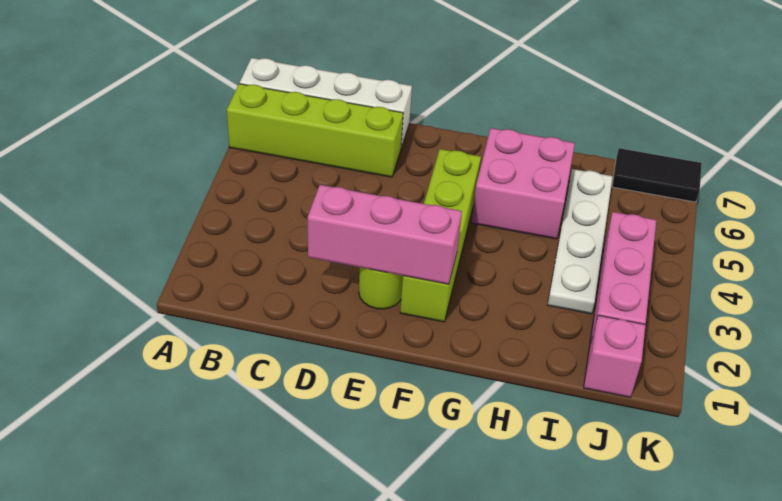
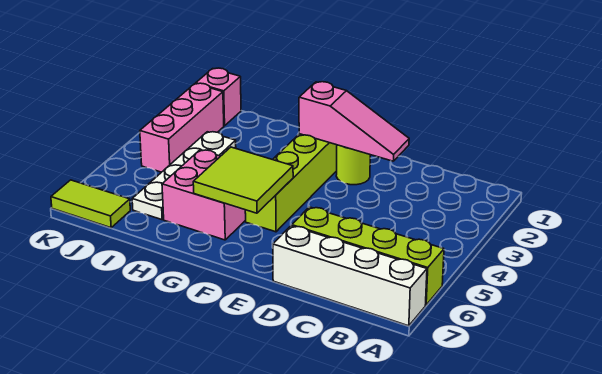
pink 1x3 brick [308,185,462,284] -> pink 1x3 slope [299,82,409,161]
none -> lime 2x2 tile [193,147,293,213]
black 1x2 tile [612,148,702,202] -> lime 1x2 tile [51,180,130,228]

